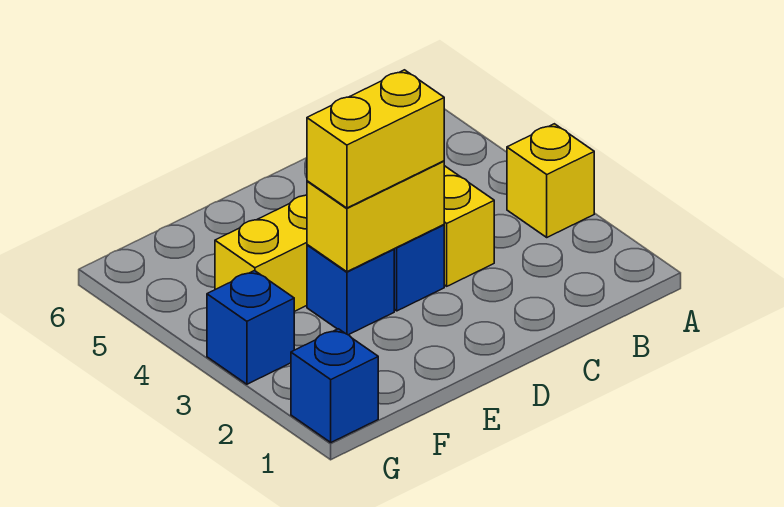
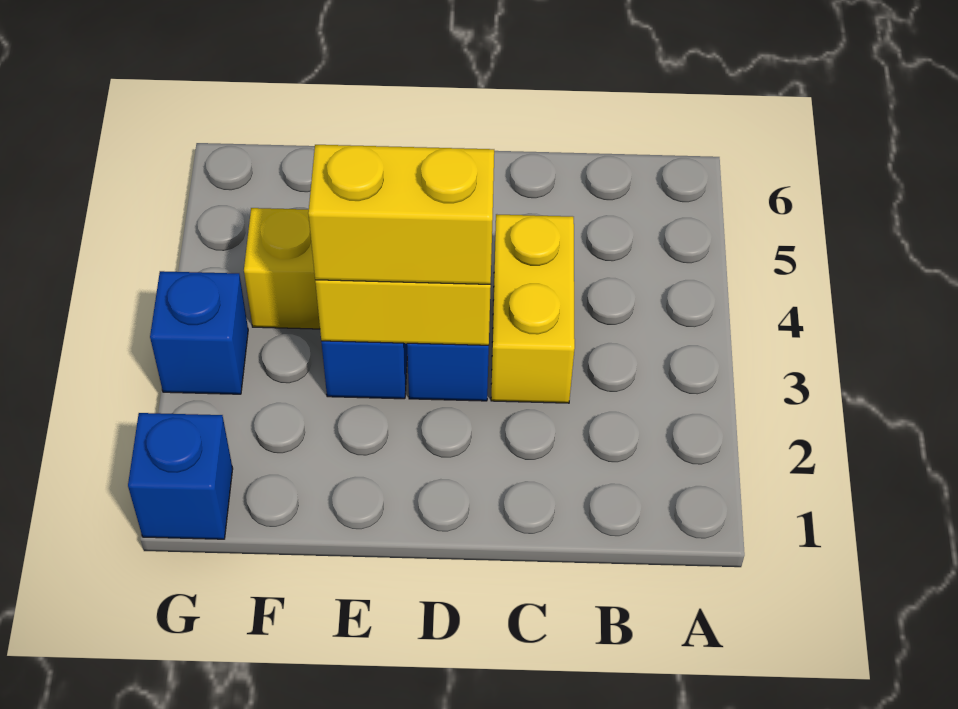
yellow 1x1 brick [507,124,594,237] -> none

